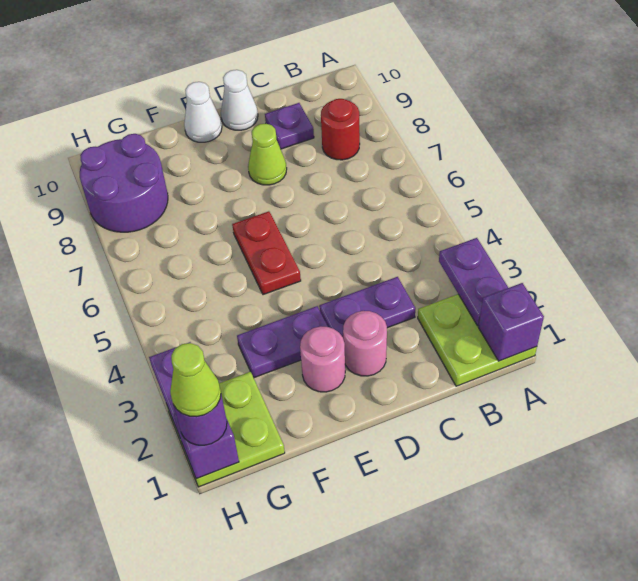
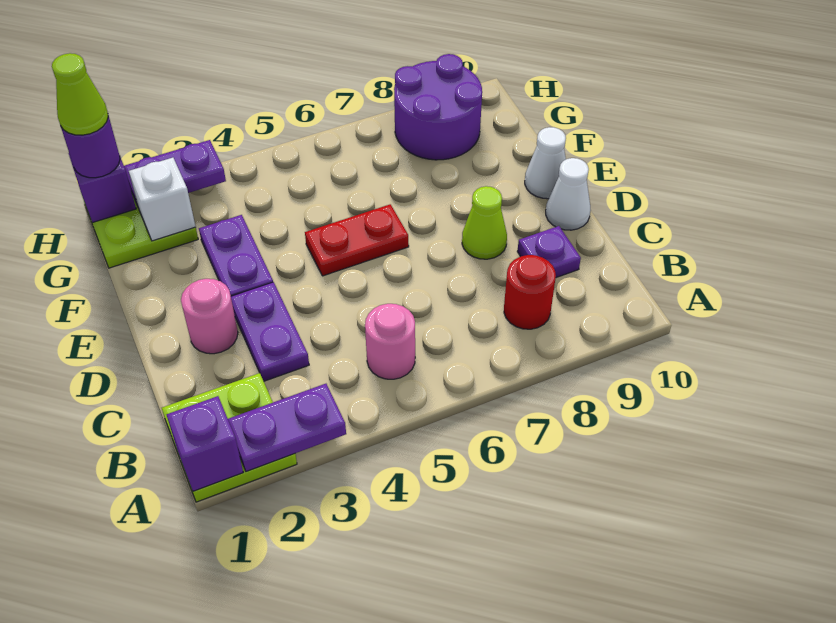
pink 1x1 round brick [300,326,345,392] -> pink 1x1 round brick moved to [365,304,415,379]
none -> white 1x1 brick [129,158,196,241]

